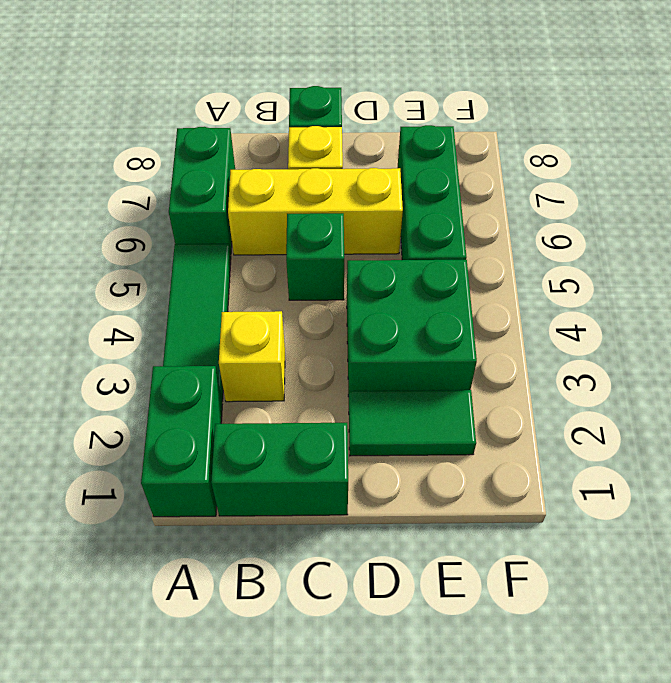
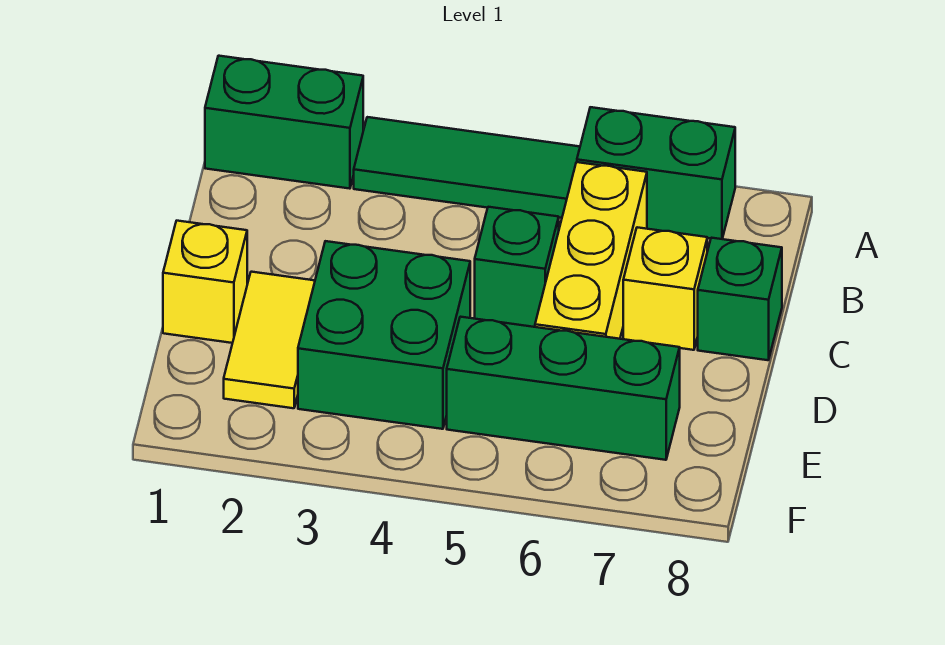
green 1x2 brick [211,423,348,516] -> none
yellow 1x1 brick [219,311,285,402] -> yellow 1x1 brick moved to [163,221,247,343]
green 1x2 tile [349,390,476,456] -> yellow 1x2 tile [224,272,315,408]

